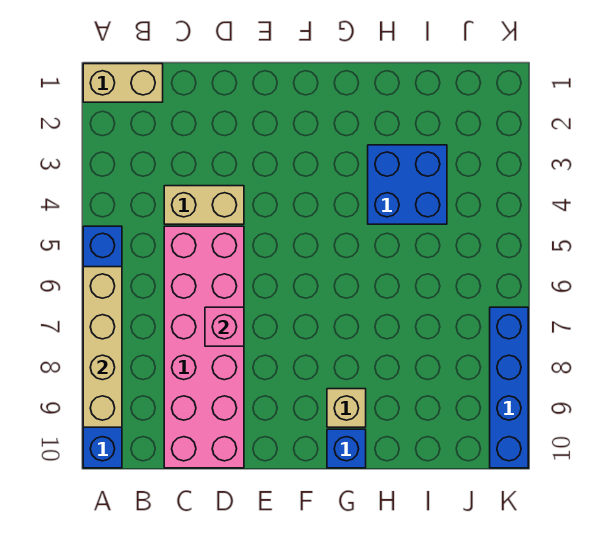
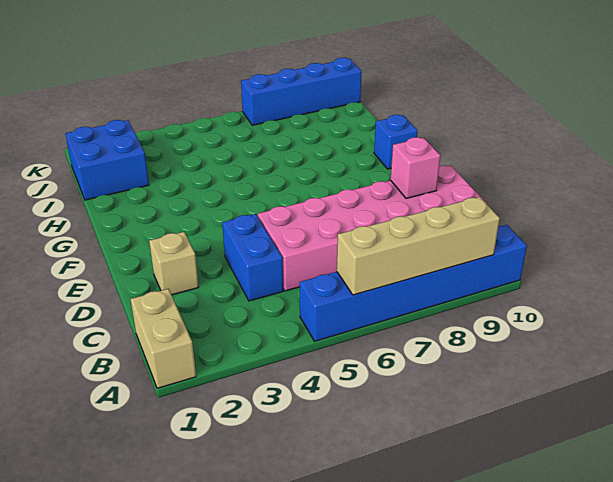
tan 1x2 brick [164,186,244,224] -> blue 1x2 brick [222,214,283,301]
pink 1x1 brick [205,307,244,346] -> pink 1x1 brick moved to [391,137,440,198]
tan 1x1 brick [327,389,366,427] -> tan 1x1 brick moved to [149,232,198,295]
blue 2x2 brick [368,145,447,224] -> blue 2x2 brick moved to [66,120,149,200]

